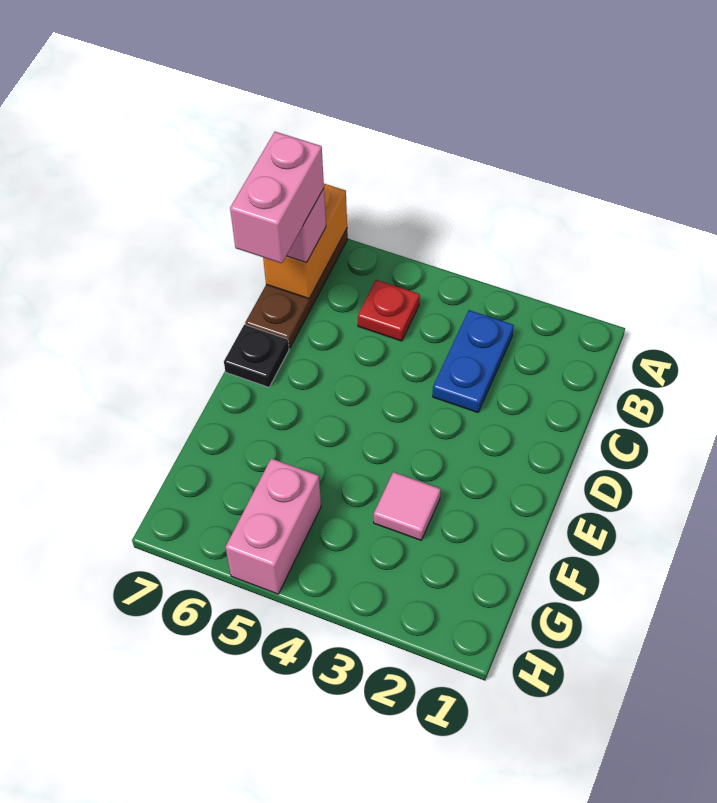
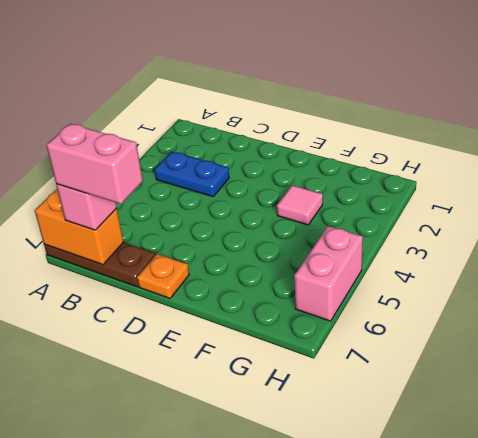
red 1x1 plate [358,280,420,341] -> none
black 1x1 plate [224,325,289,387] -> orange 1x1 plate [137,254,189,298]
pink 1x2 brick [226,458,321,594] -> pink 1x2 brick turned to [294,226,363,321]

